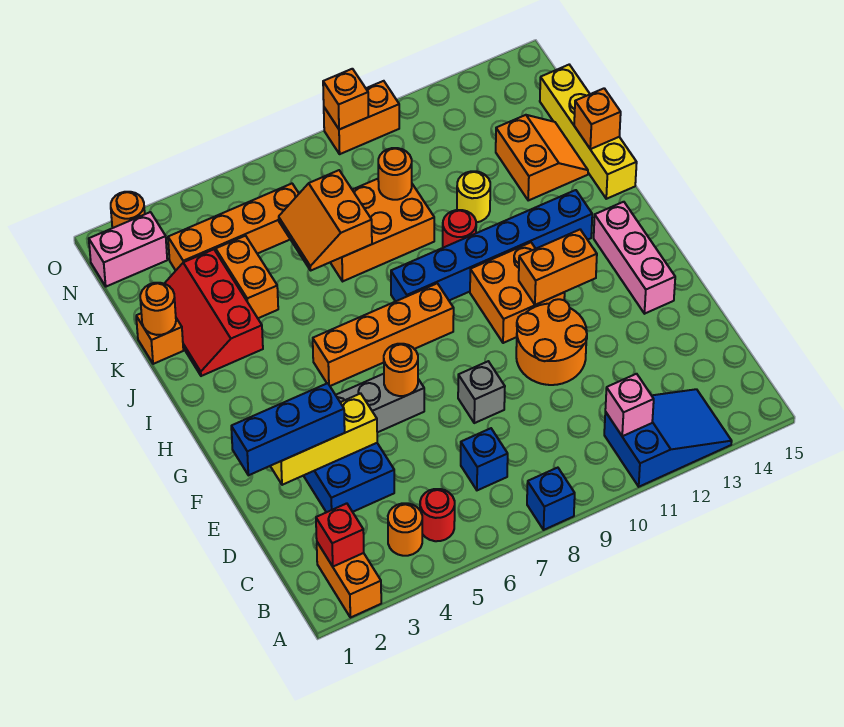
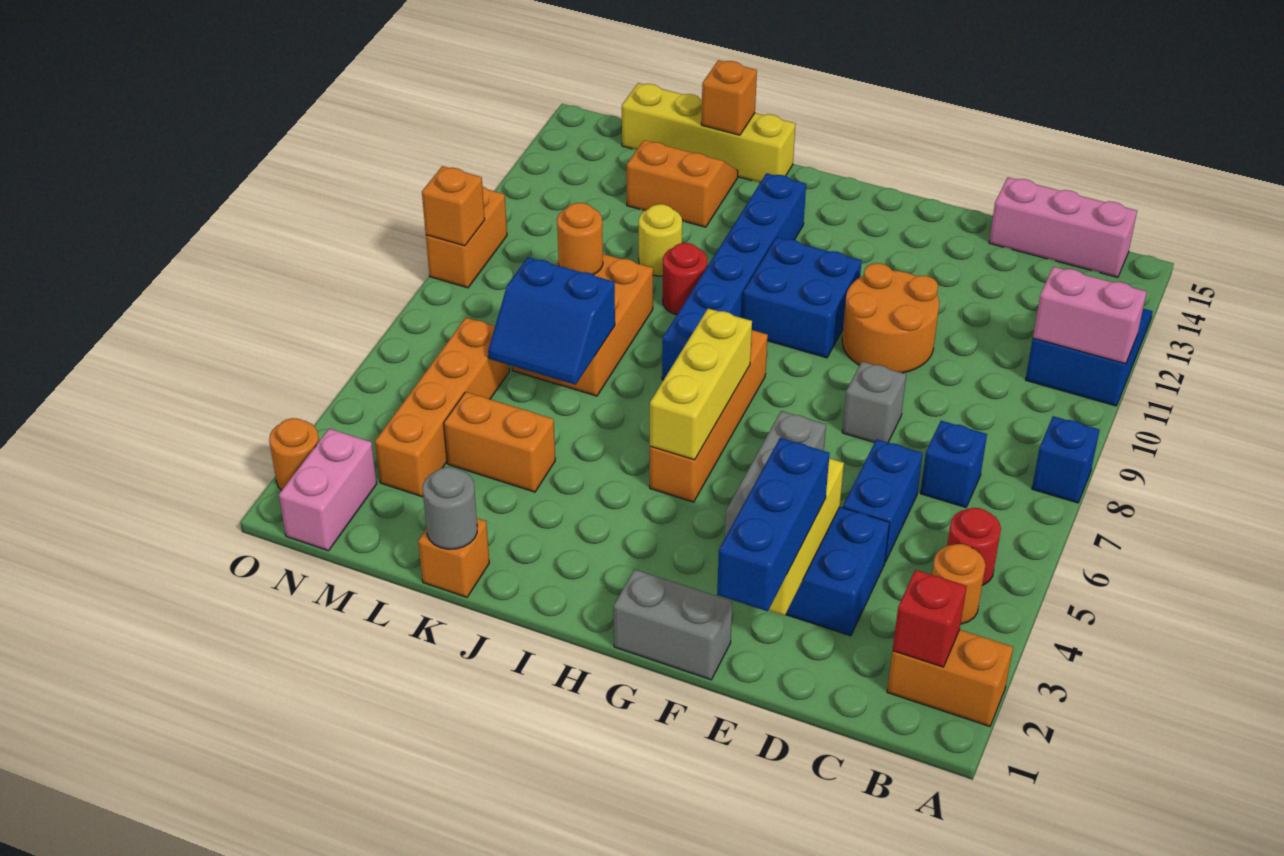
pink 1x1 brick [605,374,654,436] -> pink 1x2 brick [1033,266,1147,364]
none -> blue 1x2 brick [843,439,923,562]
none -> grey 1x2 brick [613,570,733,680]
orange 1x1 round brick [384,344,418,396] -> none
pink 1x3 brick [594,202,675,314] -> pink 1x3 brick moved to [989,178,1137,277]
orange 2x2 brick [470,242,565,343] -> blue 2x2 brick [742,237,862,358]
orange 1x2 brick [519,230,597,305] -> none
none -> yellow 1x3 brick [650,308,752,460]
red 2x3 slope [164,249,263,376] -> none
orange 1x1 round brick [140,283,176,335] -> grey 1x1 round brick [423,467,477,549]
orange 2x2 slope [279,170,372,270] -> blue 2x2 slope [488,257,615,385]

